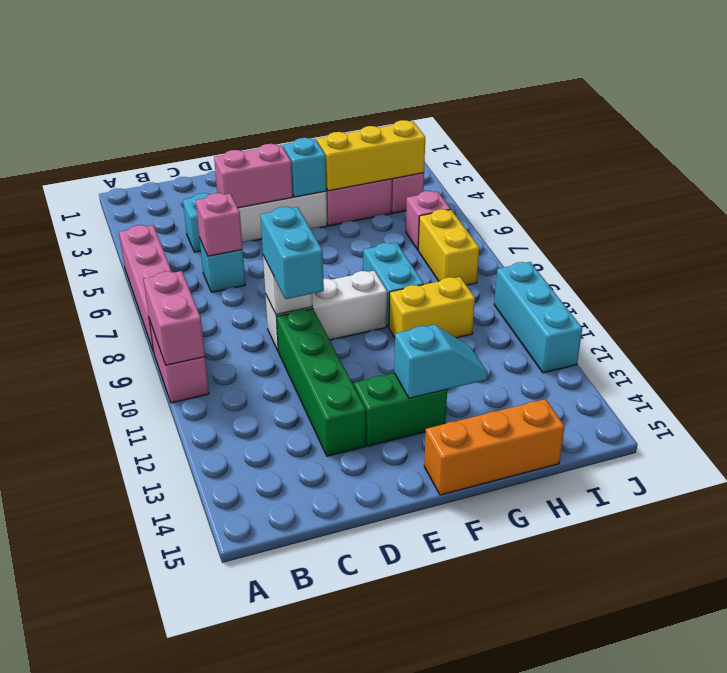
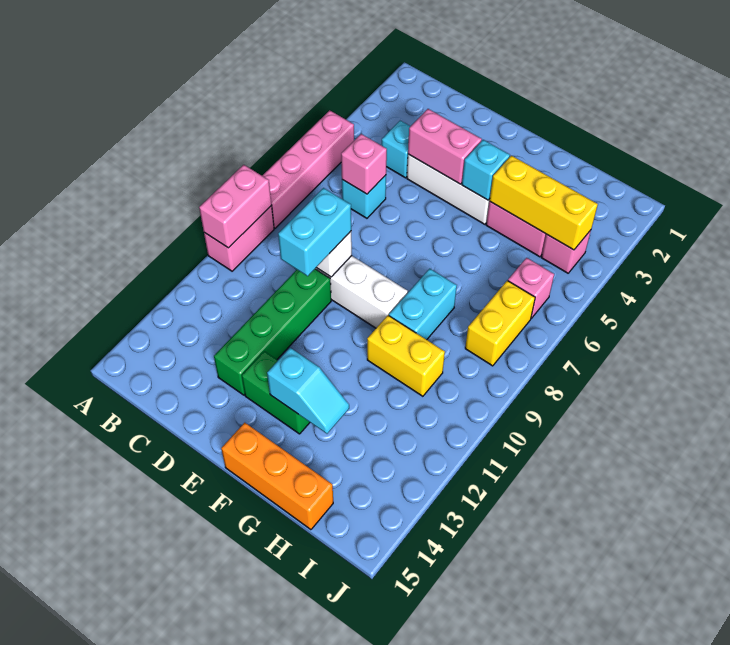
cyan 1x3 brick [494,262,582,373] -> none

